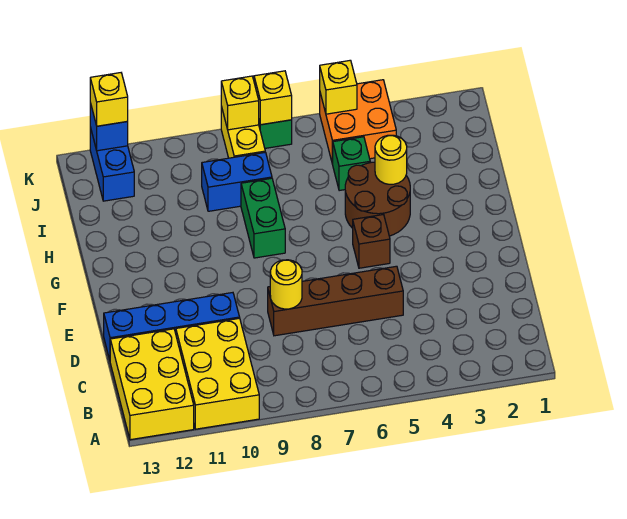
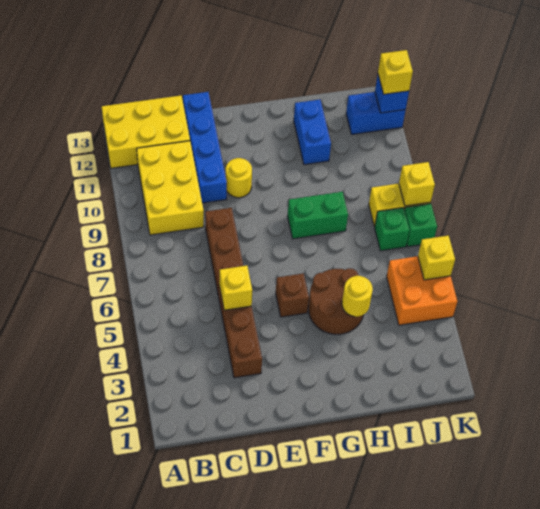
yellow 2x3 brick [176,318,259,429] -> yellow 2x3 brick turned to [137,141,204,235]
brown 1x4 brick [268,266,403,336] -> brown 1x6 brick [205,208,262,378]
yellow 1x1 round brick [270,260,302,309] -> yellow 1x1 round brick moved to [226,158,252,198]
green 1x1 brick [333,137,370,191] -> green 1x1 brick moved to [375,208,410,251]
blue 1x2 brick [202,152,272,211] -> blue 1x2 brick moved to [294,99,331,165]
yellow 1x1 brick [254,71,292,125] -> yellow 1x1 brick moved to [219,266,252,310]

